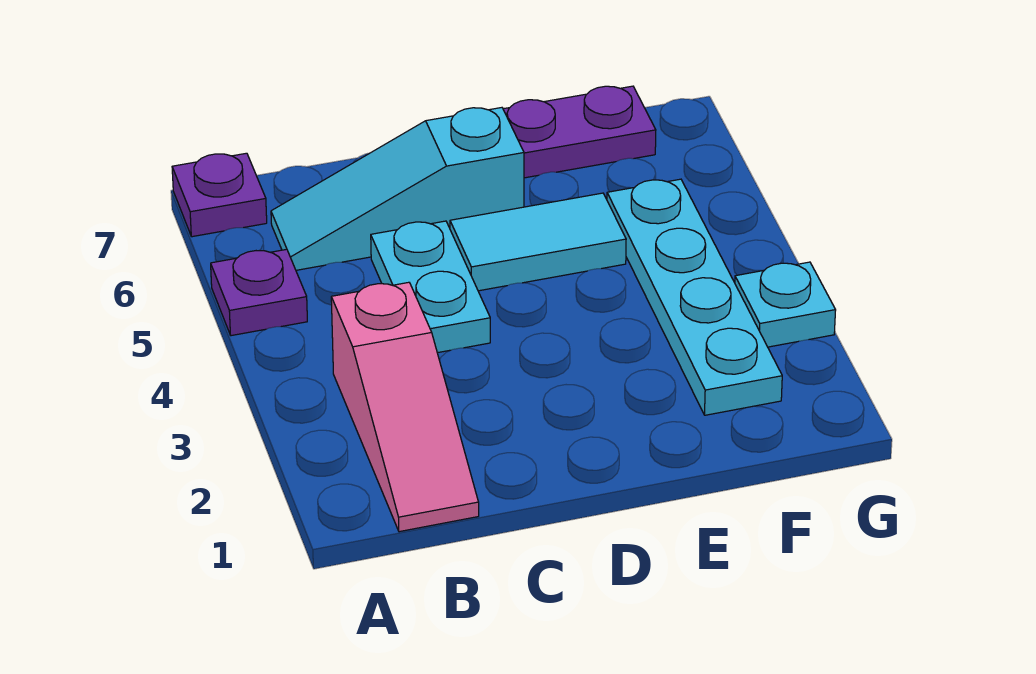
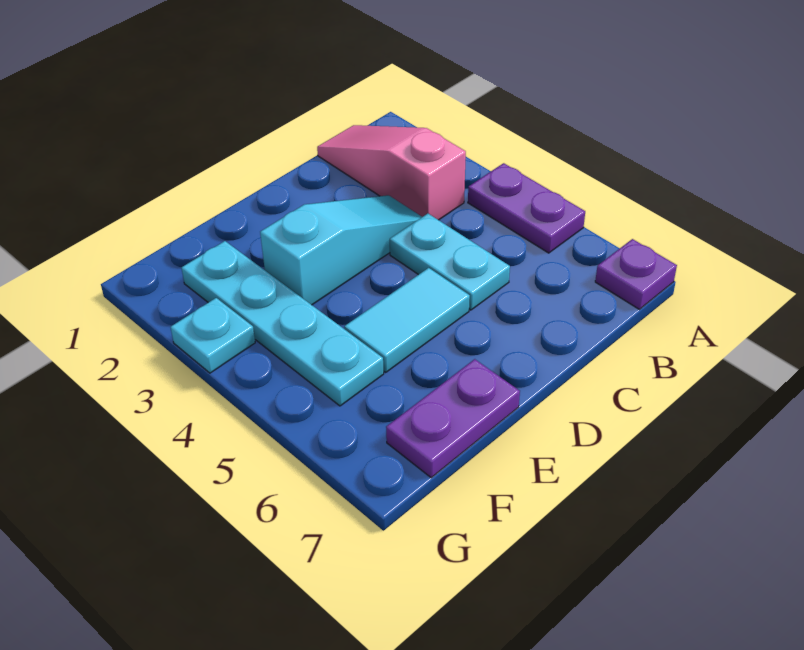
purple 1x1 plate [211,249,307,336] -> purple 1x2 plate [468,163,585,253]
cyan 1x3 slope [271,108,524,270] -> cyan 1x3 slope moved to [260,195,422,305]

